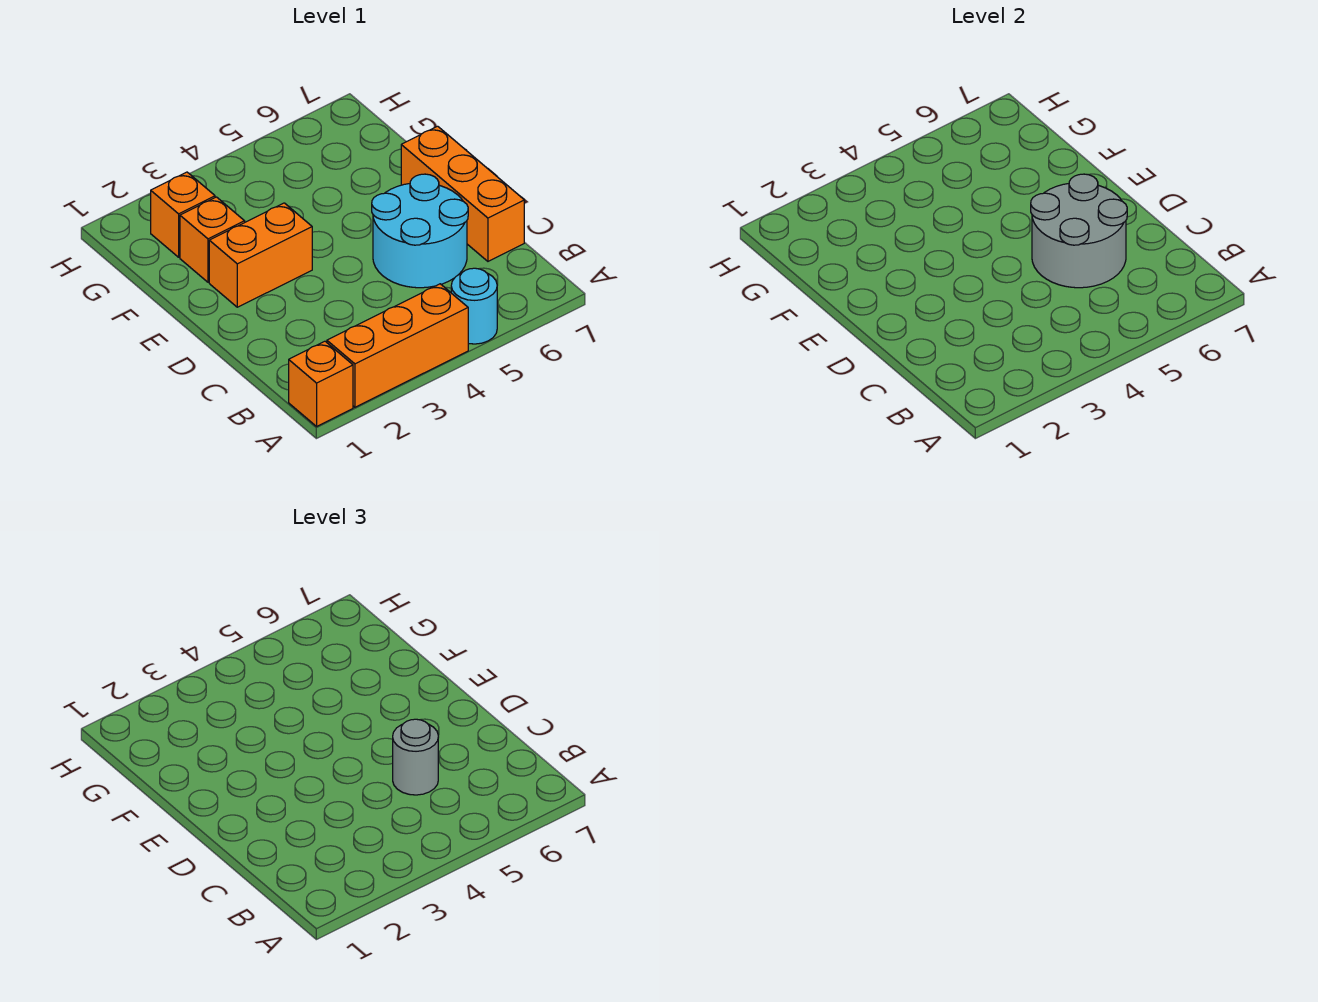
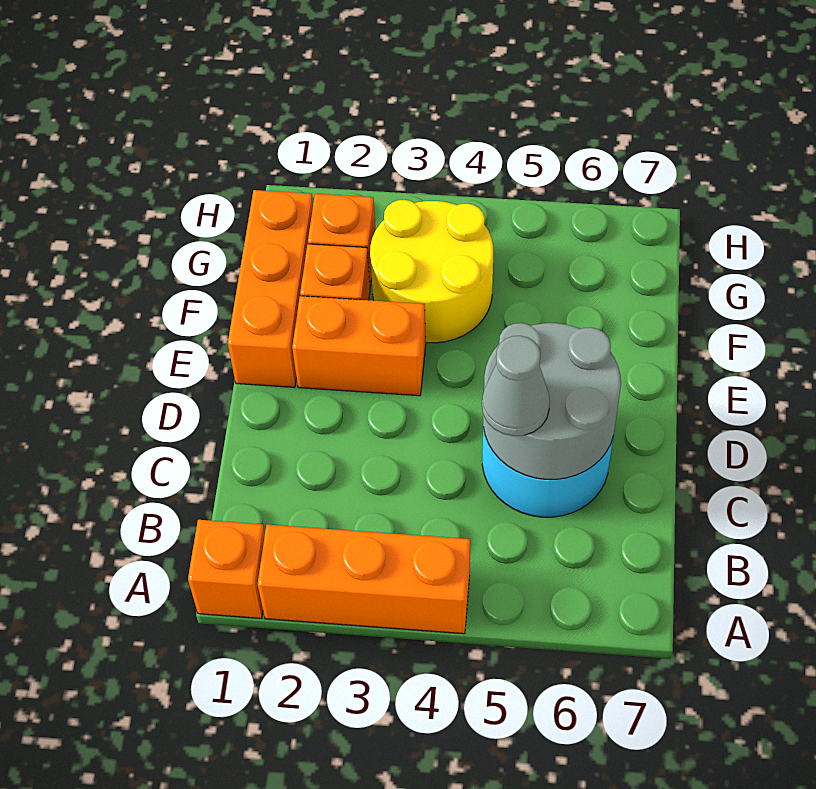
cyan 1x1 round brick [451,268,497,344] -> none
grey 1x1 round brick [393,719,438,795] -> grey 1x1 cone [482,336,550,436]
orange 1x3 brick [401,126,524,261] -> orange 1x3 brick moved to [228,190,313,387]
none -> yellow 2x2 round brick [370,200,493,343]

